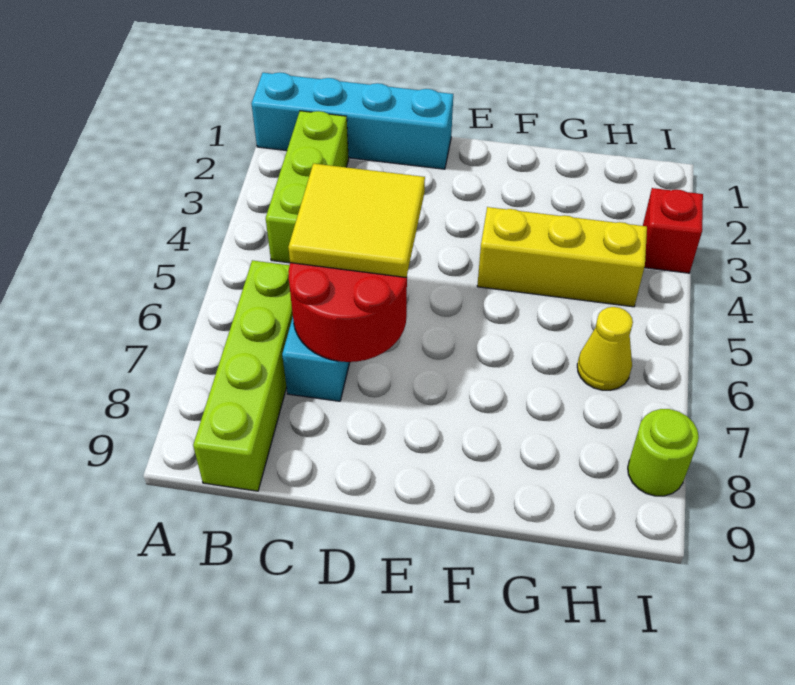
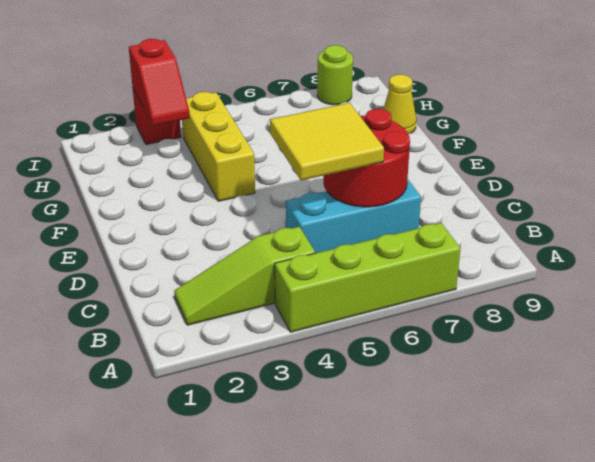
cyan 1x4 brick [252,72,453,169] -> none
lime 1x3 brick [266,111,349,263] -> lime 1x3 slope [174,227,315,325]
lime 1x4 brick [193,260,293,491] -> lime 1x4 brick moved to [275,223,461,332]
none -> red 1x2 slope [129,39,190,126]
yellow 1x1 cone [577,307,633,390] -> yellow 1x1 cone moved to [383,74,416,134]

